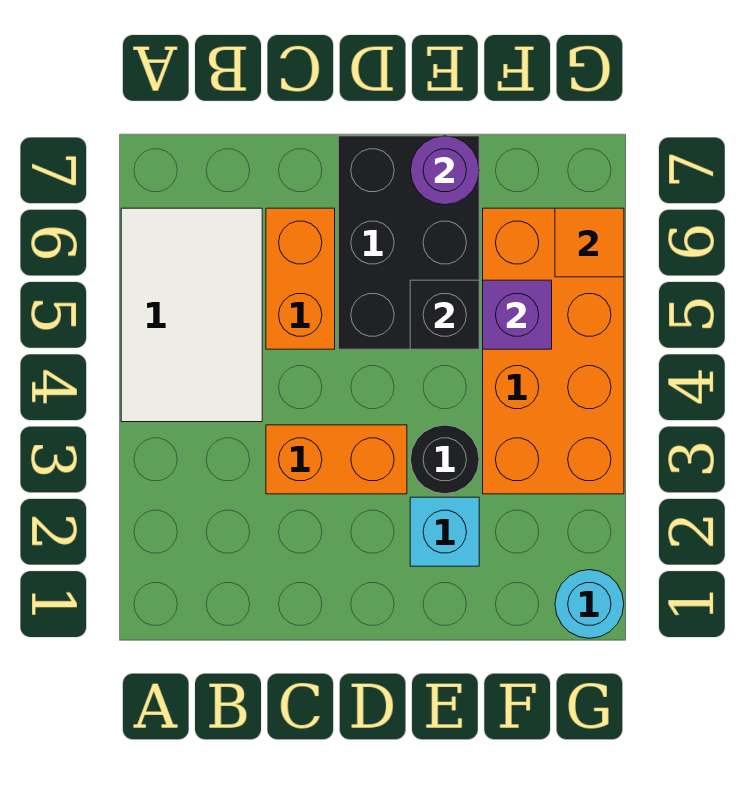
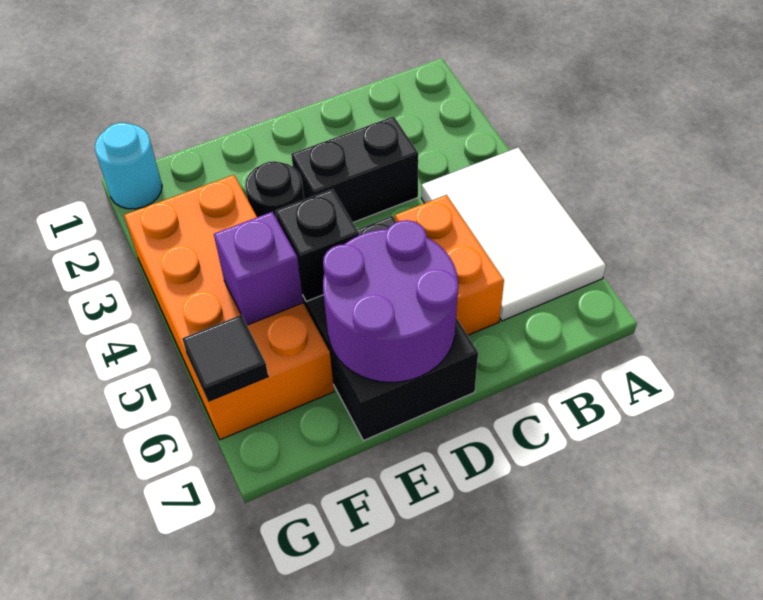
orange 1x2 brick [266,425,407,494] -> black 1x2 brick [291,116,418,222]
cyan 1x1 brick [410,497,479,566] -> none
purple 1x1 round brick [410,136,479,205] -> purple 2x2 round brick [323,220,458,383]
orange 1x1 tile [555,208,624,277] -> black 1x1 tile [182,315,268,401]

